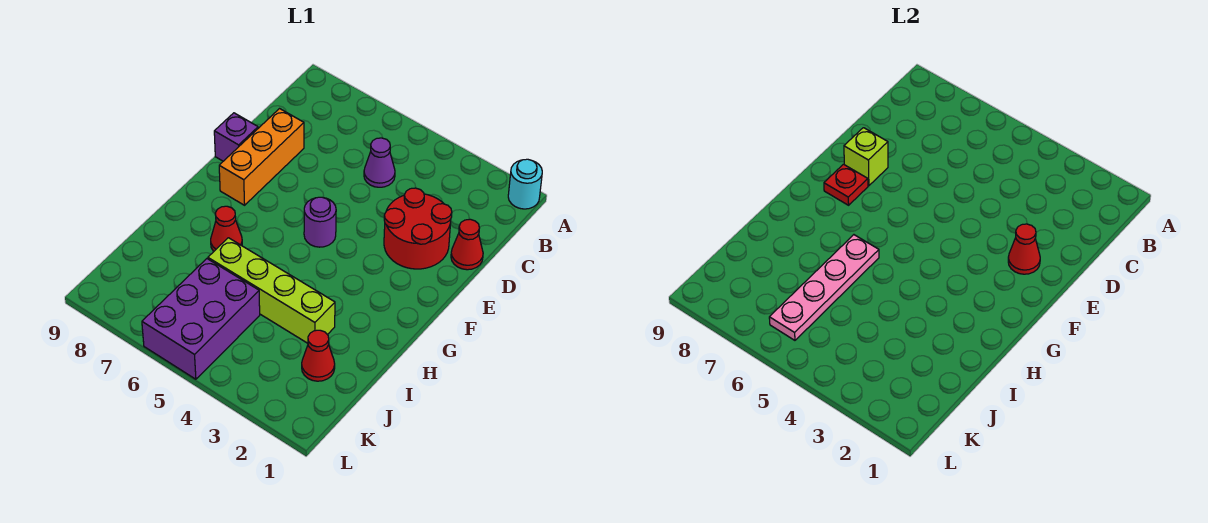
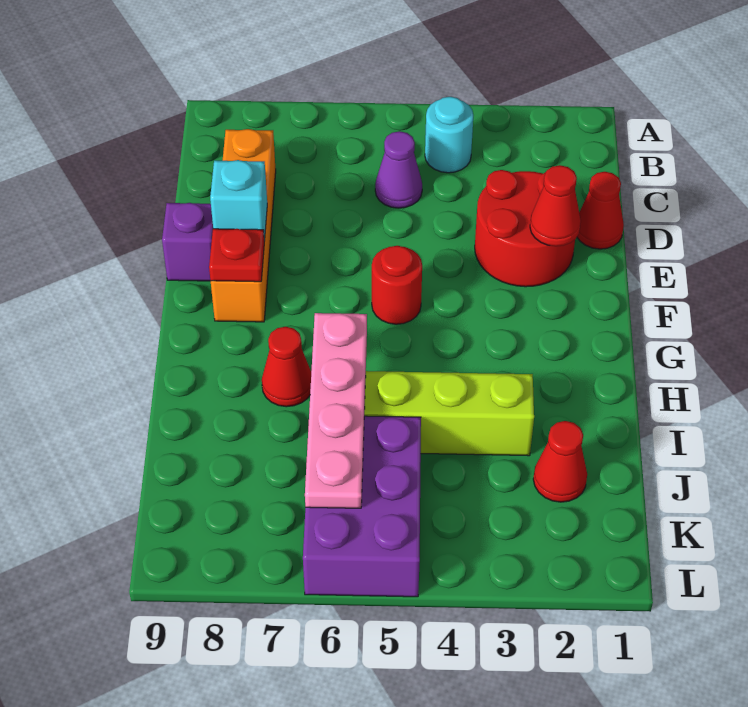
cyan 1x1 round brick [508,159,542,209] -> cyan 1x1 round brick moved to [425,97,473,173]
orange 1x3 brick [219,109,304,205] -> orange 1x4 brick [211,129,276,322]
lime 1x1 brick [844,128,888,186] -> cyan 1x1 brick [210,160,267,240]
purple 1x1 round brick [304,197,336,247] -> red 1x1 round brick [372,246,422,324]

